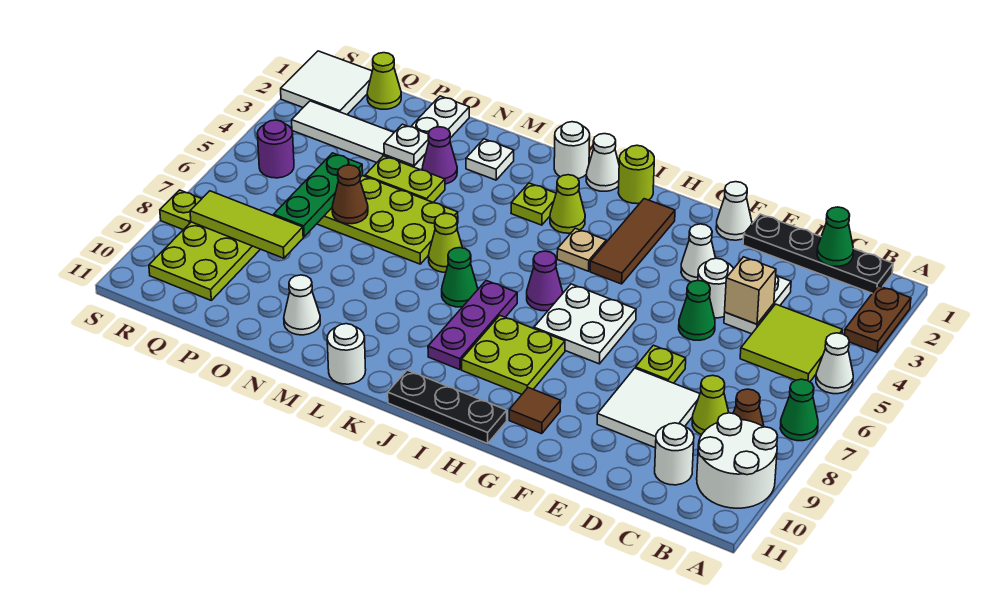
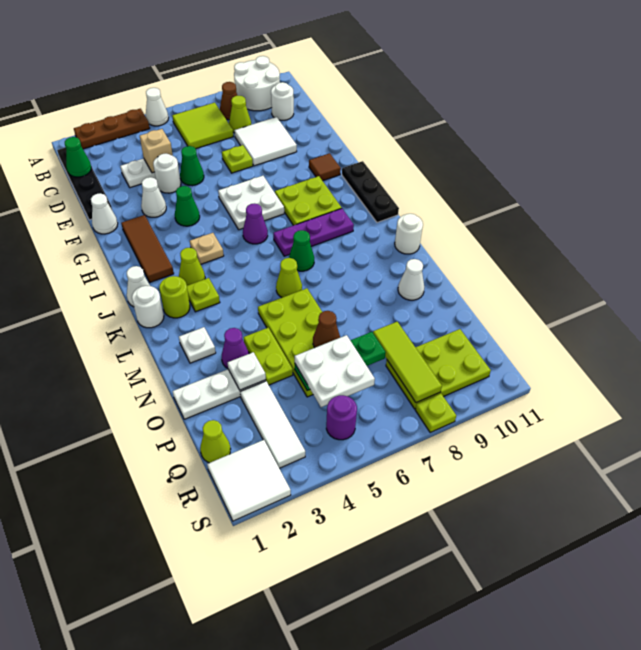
brown 1x2 plate [845,286,911,352] -> brown 1x3 plate [74,109,150,149]
green 1x1 cone [780,379,818,441] -> green 1x1 cone moved to [175,186,200,226]
lime 2x2 tile [740,304,843,382] -> lime 2x2 tile moved to [172,103,233,149]
brown 1x3 tile [590,199,675,284] -> brown 1x3 tile turned to [121,215,174,282]
lime 1x1 round brick [618,145,654,204] -> lime 1x1 round brick moved to [159,276,190,318]
none -> white 2x2 plate [295,335,375,407]

